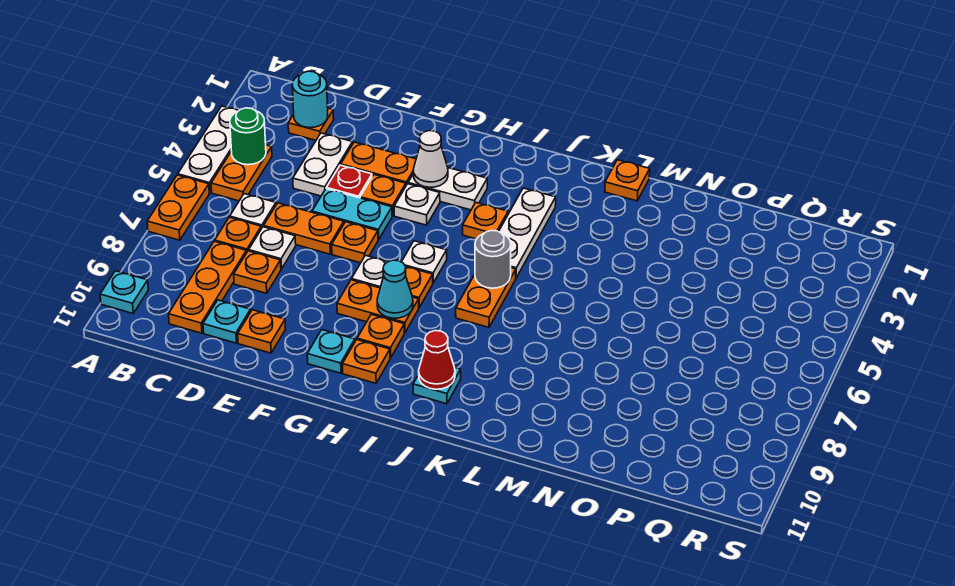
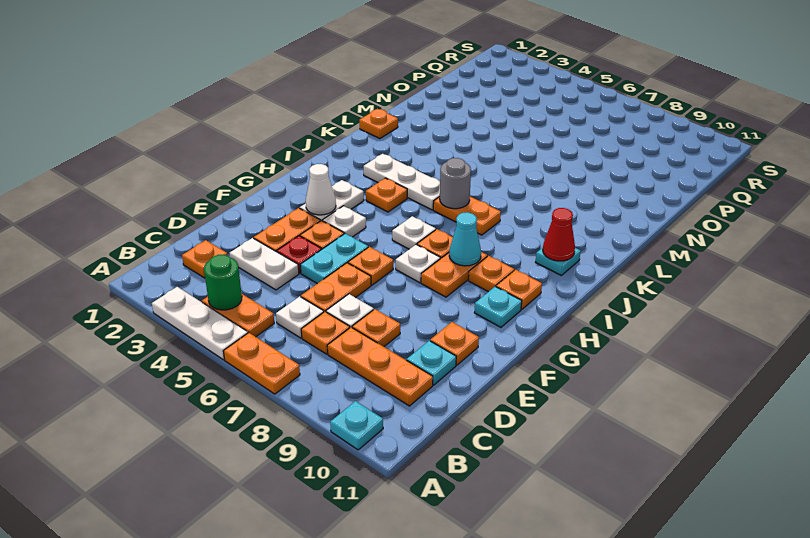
cyan 1x1 round brick [292,71,328,128] -> none

